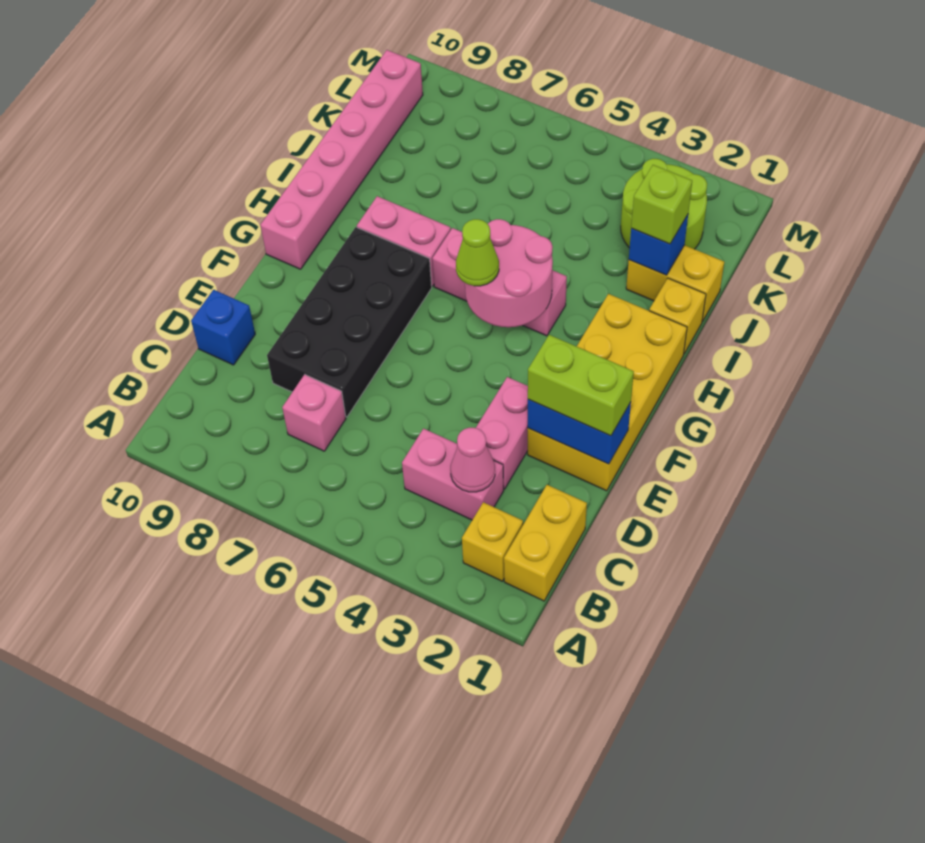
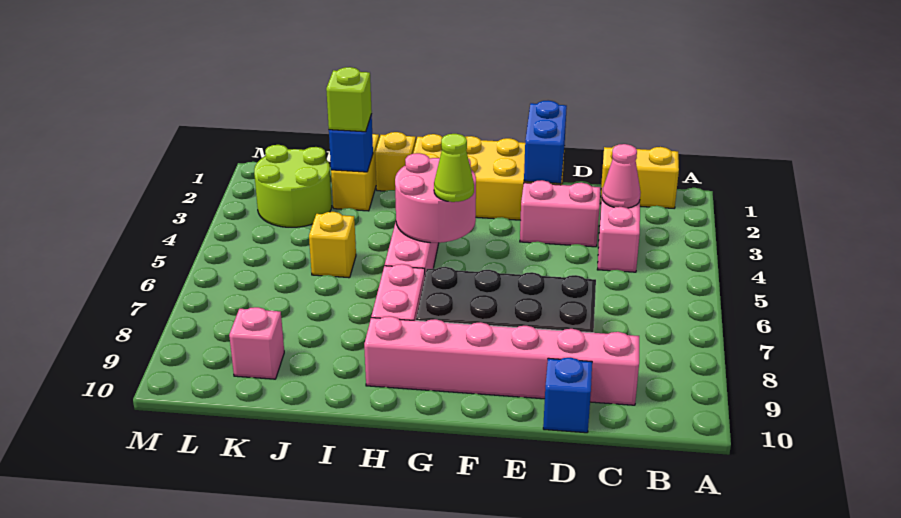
yellow 1x1 brick [462,502,523,581] -> yellow 1x1 brick moved to [309,212,356,278]
pink 1x1 brick [282,374,346,451] -> pink 1x1 brick moved to [229,307,284,379]
lime 1x2 brick [528,335,634,436] -> none
pink 1x6 brick [261,50,423,269] -> pink 1x6 brick moved to [364,316,639,405]

